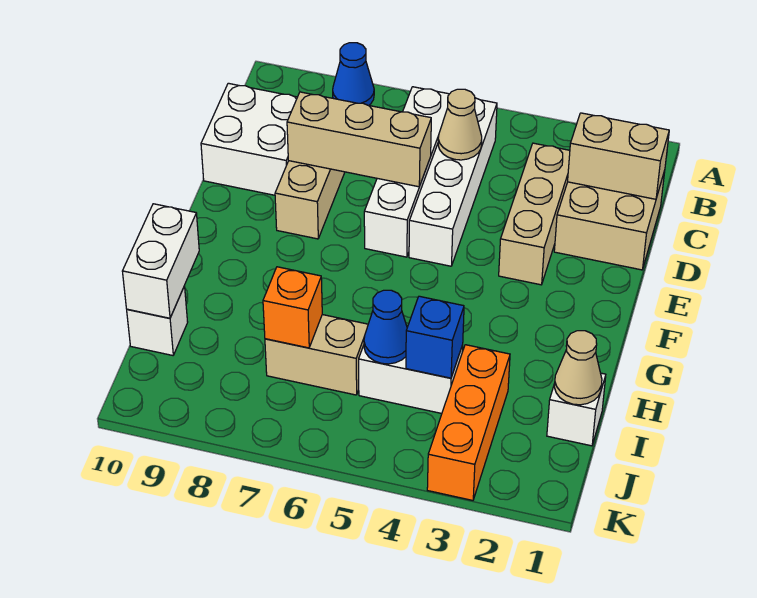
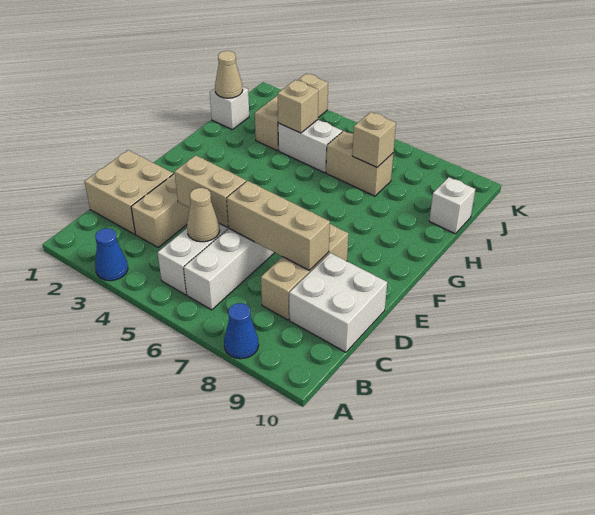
tan 1x2 brick [568,113,669,199] -> tan 1x2 brick moved to [174,155,246,228]
white 1x2 brick [122,204,199,318] -> none
orange 1x3 brick [427,345,510,500] -> tan 1x3 brick [255,73,328,151]
blue 1x1 brick [406,296,464,378] -> tan 1x1 brick [278,80,318,133]
blue 1x1 cone [364,290,407,364] -> blue 1x1 cone moved to [95,228,128,281]
orange 1x1 brick [263,267,322,348] -> tan 1x1 brick [352,112,396,167]

